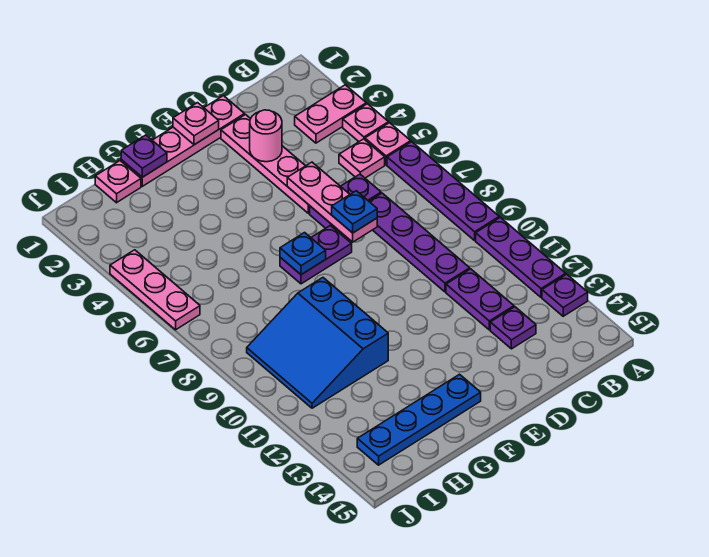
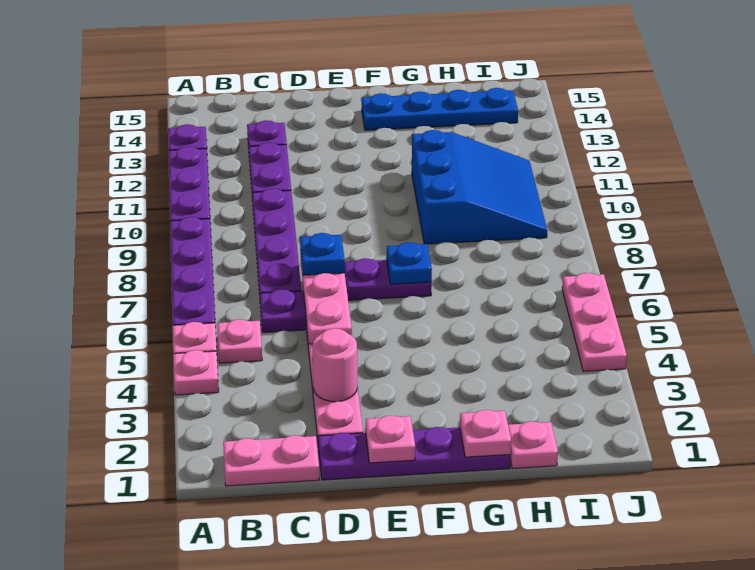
pink 1x2 plate [295,85,366,143] -> pink 1x2 plate moved to [223,435,319,486]
pink 1x4 plate [121,96,245,186] -> purple 1x4 plate [318,427,511,480]
purple 1x1 plate [121,135,167,177] -> pink 1x1 plate [460,410,511,457]

